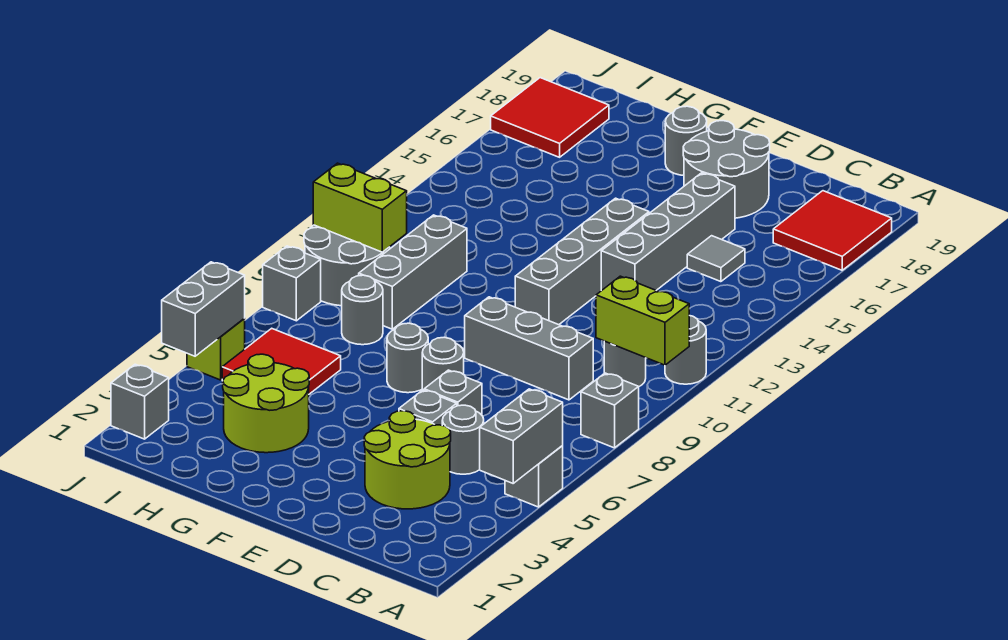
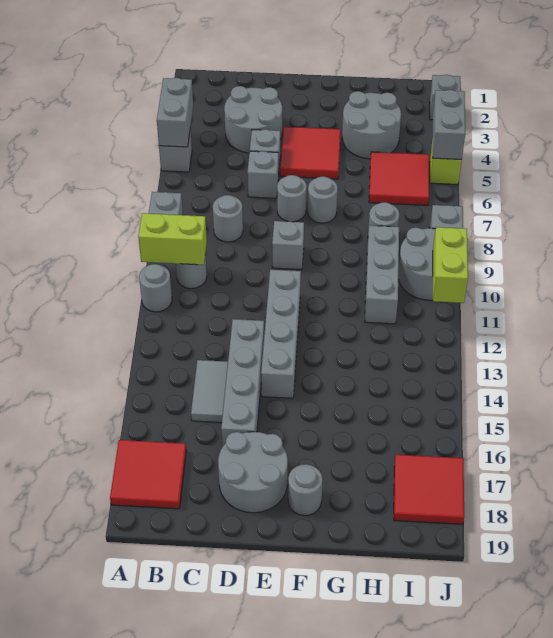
lime 2x2 round brick [364,411,451,509] -> grey 2x2 round brick [224,86,282,153]
grey 1x1 round brick [442,405,484,474] -> grey 1x1 round brick moved to [213,195,243,242]
grey 1x3 brick [465,297,593,400] -> grey 1x1 brick [272,221,304,270]
grey 1x1 tile [687,236,745,282] -> grey 1x2 tile [191,360,228,423]
none -> red 2x2 tile [280,127,341,179]
lime 2x2 round brick [223,354,309,453] -> grey 2x2 round brick [342,91,401,159]
lime 1x2 brick [313,163,407,252] -> lime 1x2 brick turned to [433,227,468,303]

